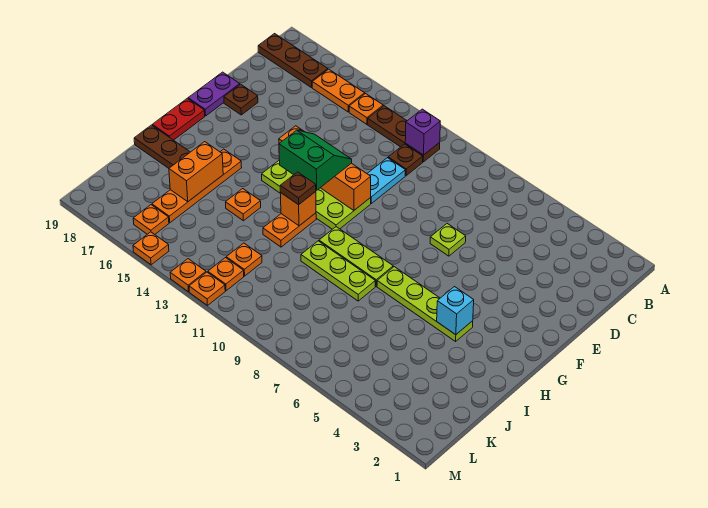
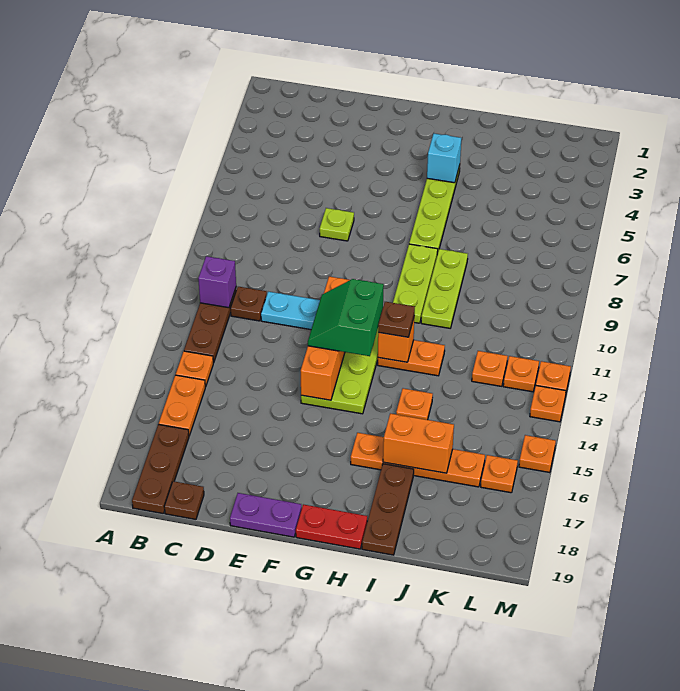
brown 1x1 plate [224,84,258,115] -> brown 1x1 plate moved to [164,481,204,519]

